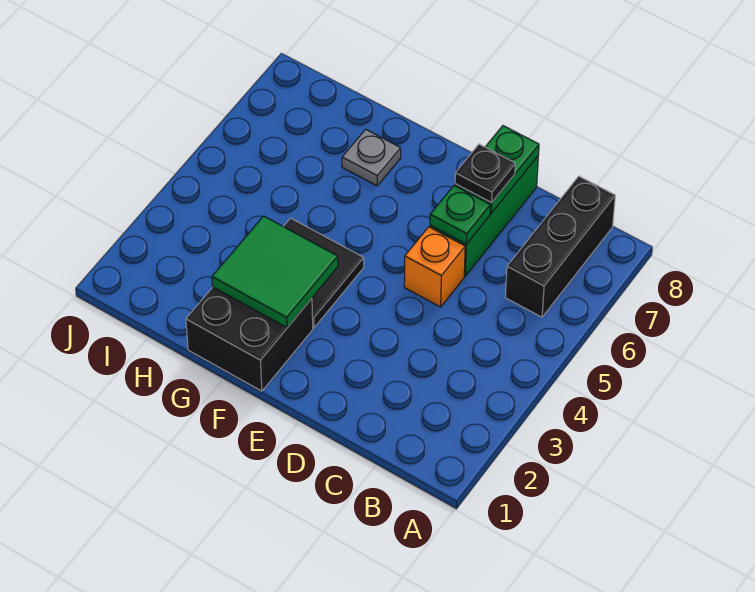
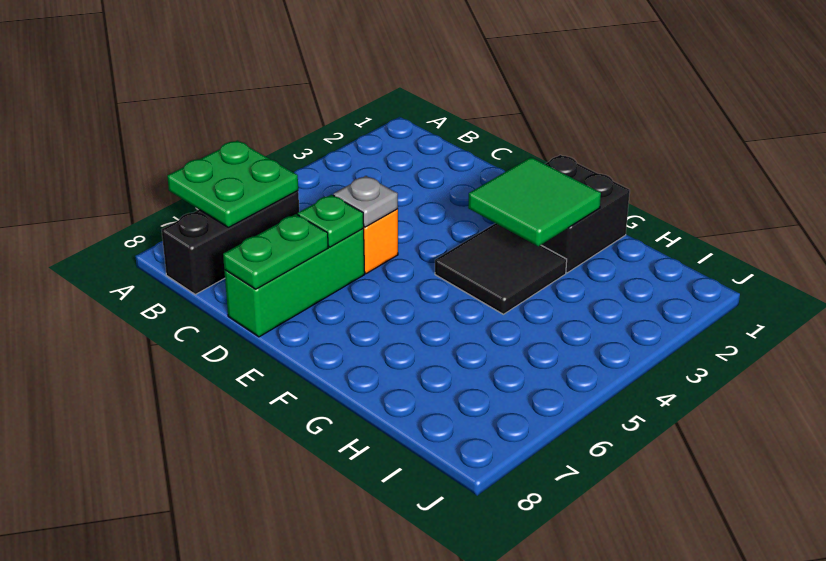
none -> green 2x2 plate [167,140,298,227]
black 1x1 plate [455,144,515,203] -> none
grey 1x1 plate [342,129,401,186] -> grey 1x1 plate moved to [333,176,398,227]

